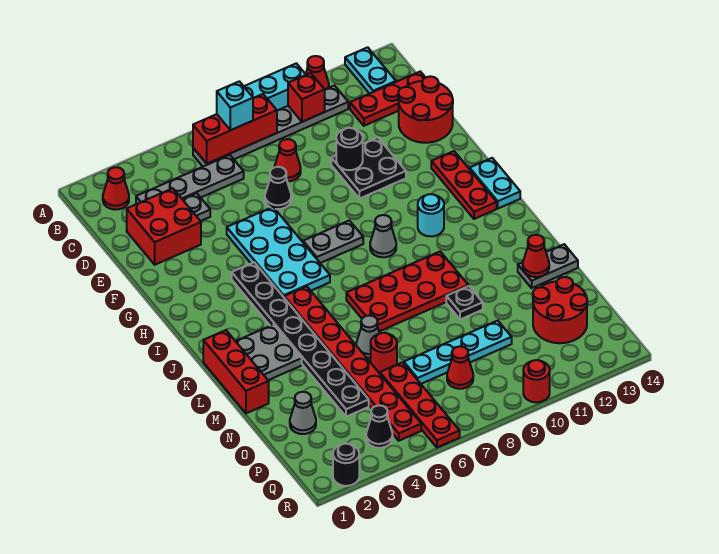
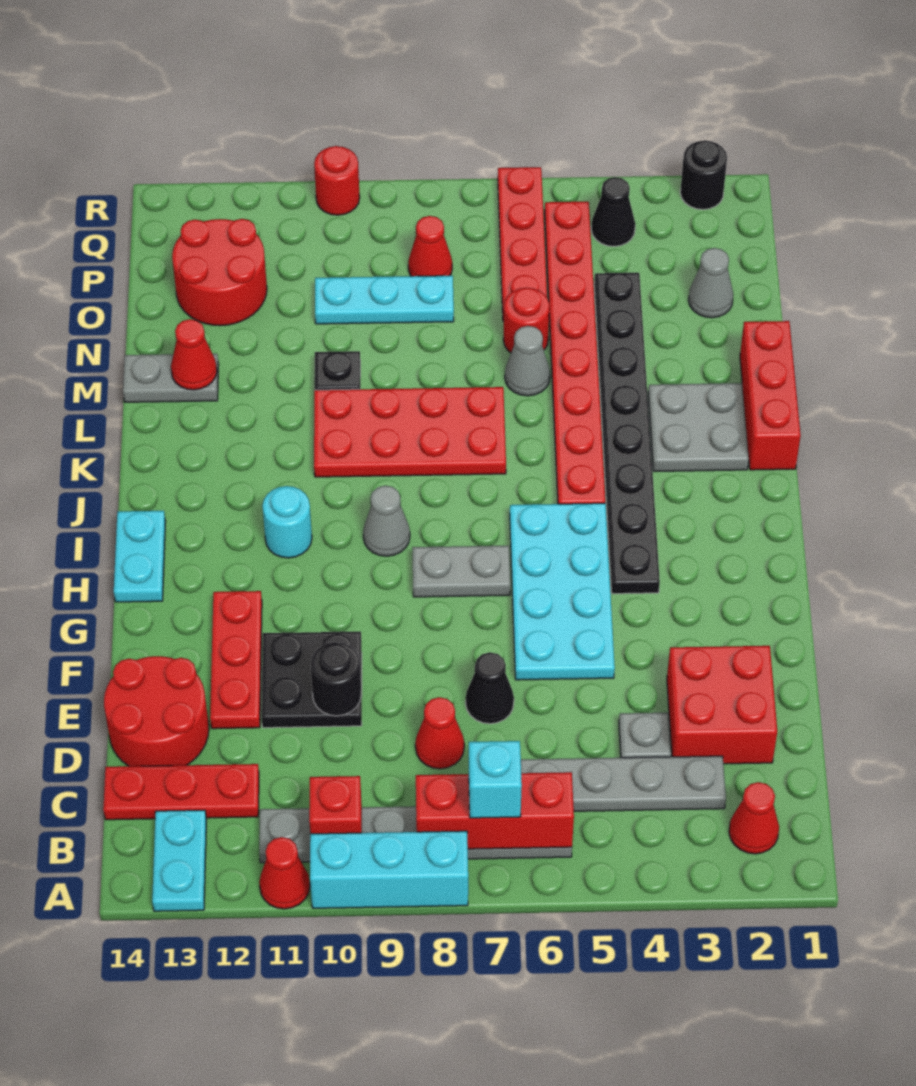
red 1x3 plate [431,151,497,219] -> red 1x3 plate moved to [210,591,262,729]
cyan 1x4 plate [404,321,512,384] -> cyan 1x3 plate [315,276,454,324]

